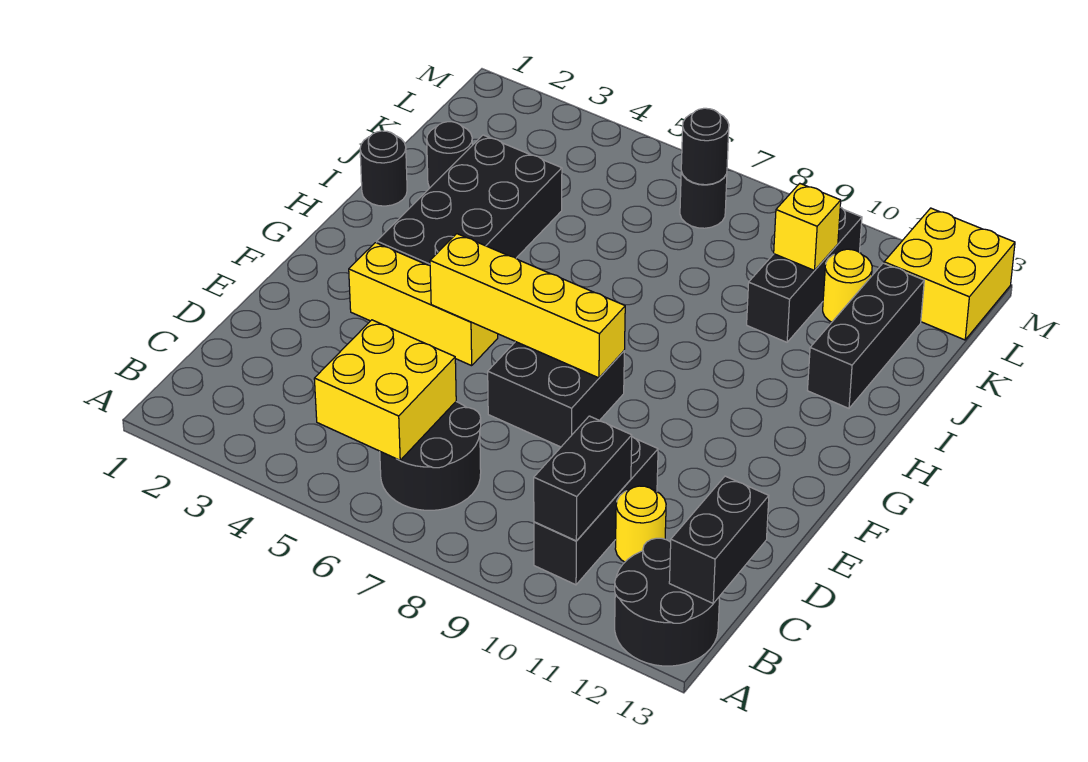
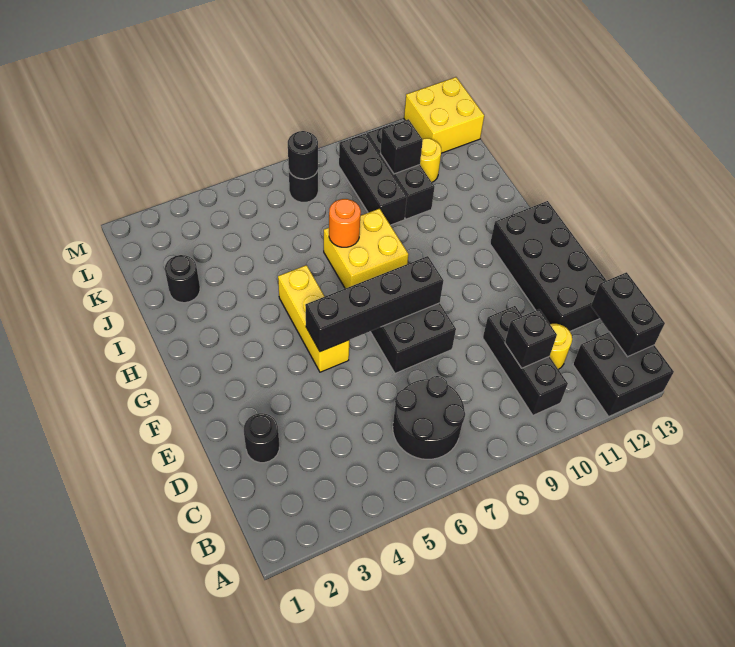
black 2x2 round brick [615,538,720,666] -> black 2x2 brick [573,332,674,417]
yellow 2x2 brick [314,320,456,460] -> yellow 2x2 brick moved to [324,209,408,288]
black 1x2 brick [534,416,632,541] -> black 1x1 brick [505,309,557,368]
yellow 1x3 brick [349,243,498,366] -> yellow 1x3 brick turned to [278,265,349,372]
yellow 1x4 brick [430,234,625,378] -> black 1x4 brick [305,256,443,352]
black 2x4 brick [377,135,562,265] -> black 2x4 brick moved to [490,201,607,331]
black 1x1 round brick [360,131,407,206] -> black 1x1 round brick moved to [244,413,279,463]
none -> orange 1x1 round brick [329,199,361,247]
black 1x3 brick [808,263,924,408] -> black 1x3 brick moved to [339,134,407,225]
yellow 1x1 brick [774,184,841,270] -> black 1x1 brick [380,119,423,174]

